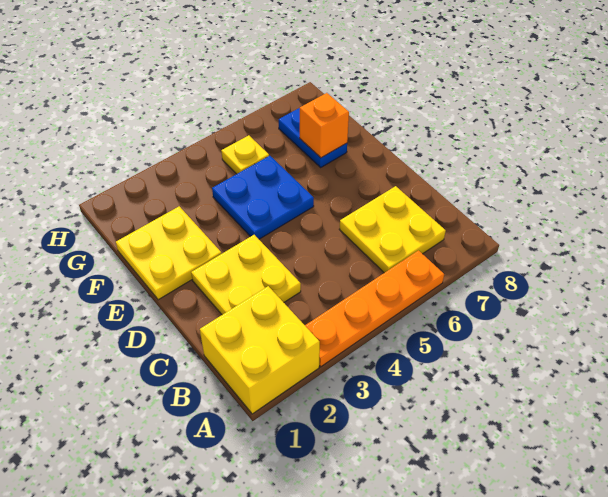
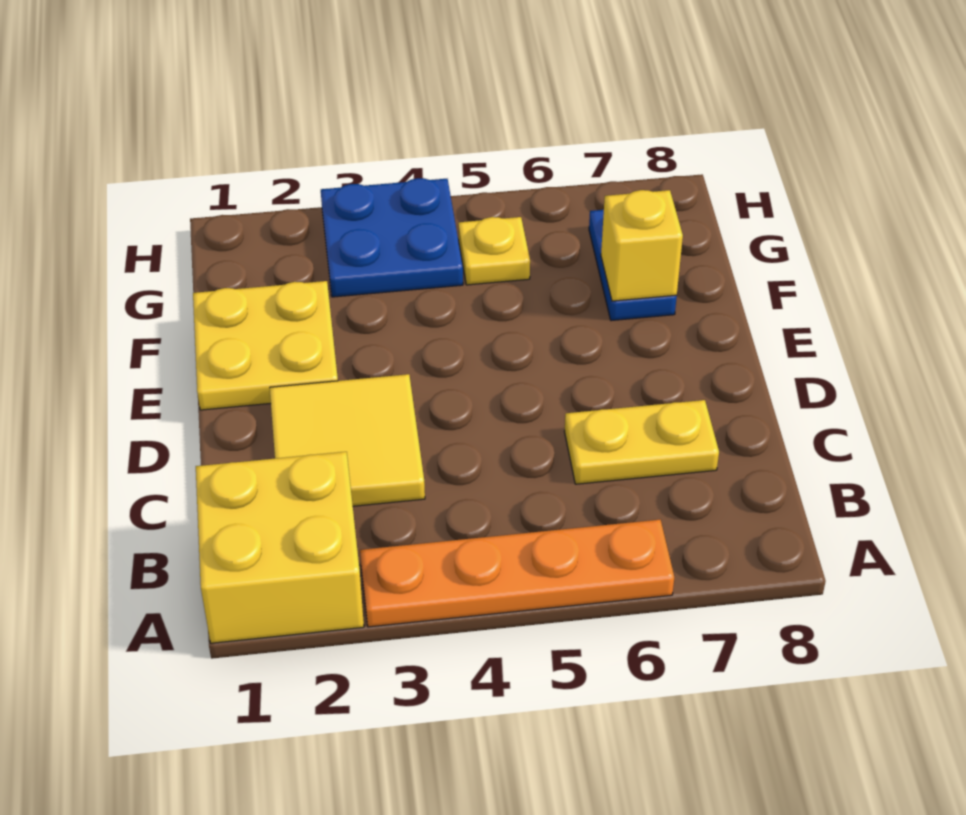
yellow 2x2 plate [339,186,446,273] -> yellow 1x2 plate [564,400,719,484]
yellow 2x2 plate [191,235,301,315] -> yellow 2x2 tile [270,374,425,506]
blue 2x2 plate [212,156,314,239] -> blue 2x2 plate moved to [321,178,463,297]
orange 1x1 brick [300,93,349,158] -> yellow 1x1 brick [601,190,683,301]

